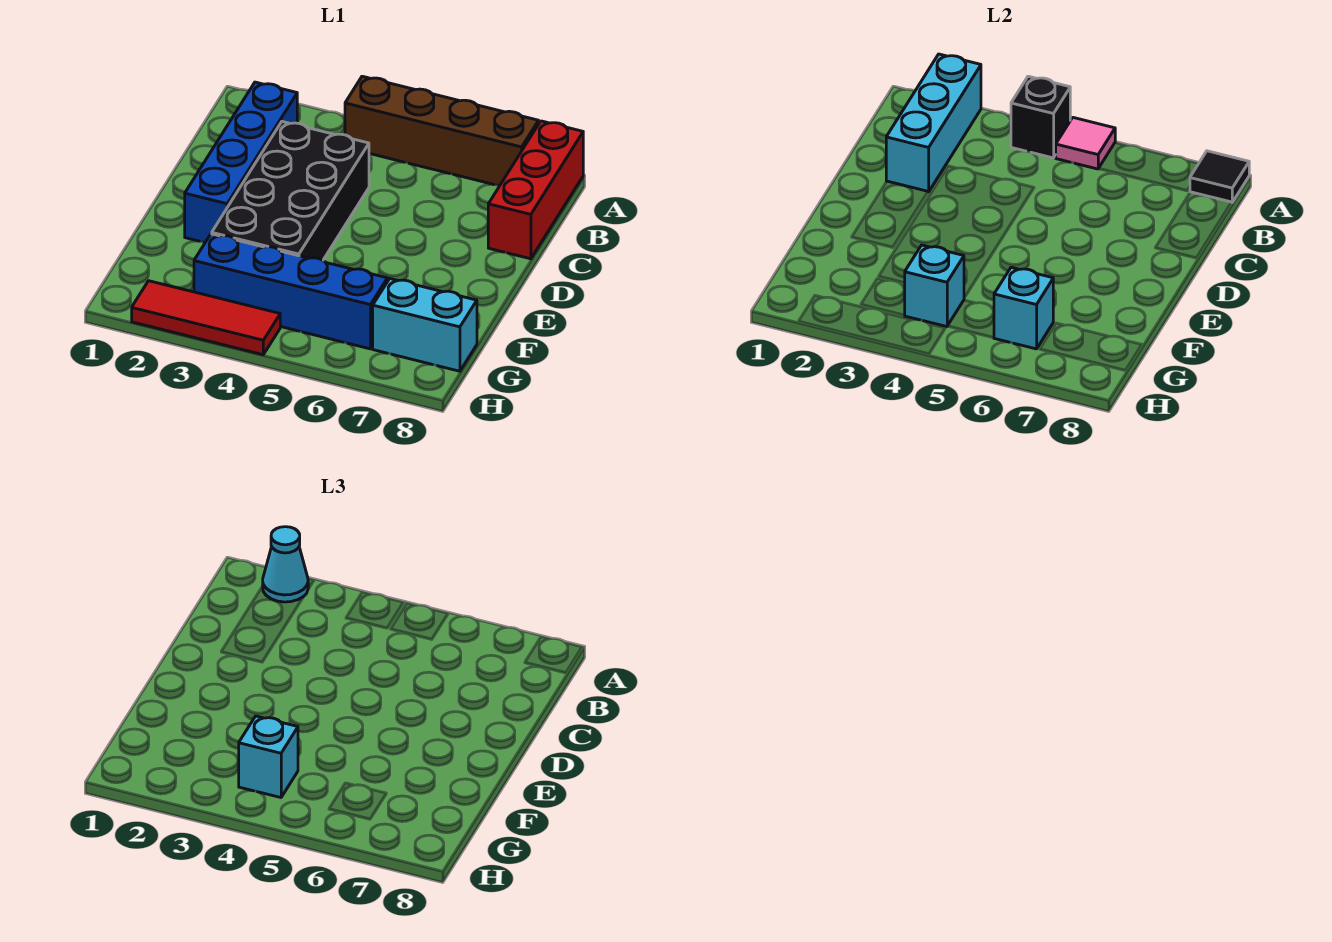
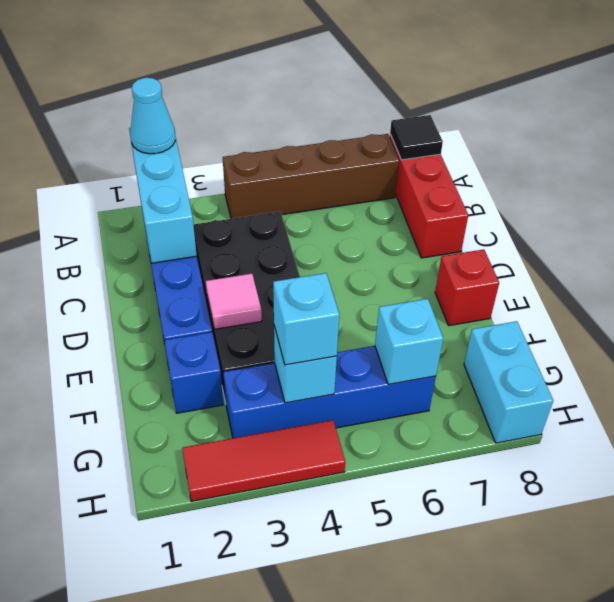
black 1x1 brick [1011,76,1070,158] -> none
pink 1x1 tile [1056,118,1115,169] -> pink 1x1 tile moved to [206,274,262,329]
none -> red 1x1 brick [435,249,499,326]
none -> blue 1x1 brick [164,332,223,413]
cyan 1x2 brick [373,279,477,371] -> cyan 1x2 brick turned to [464,321,553,443]

